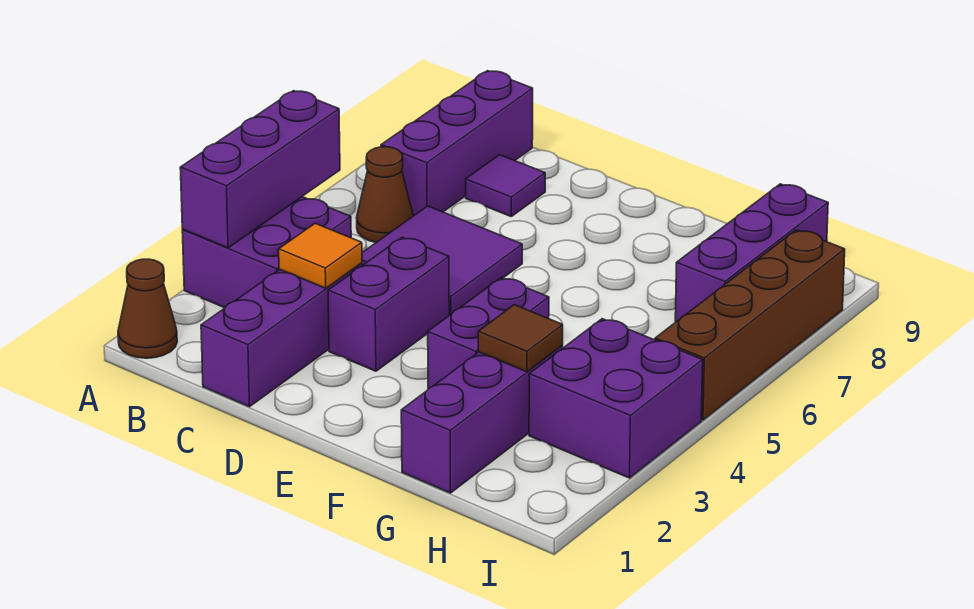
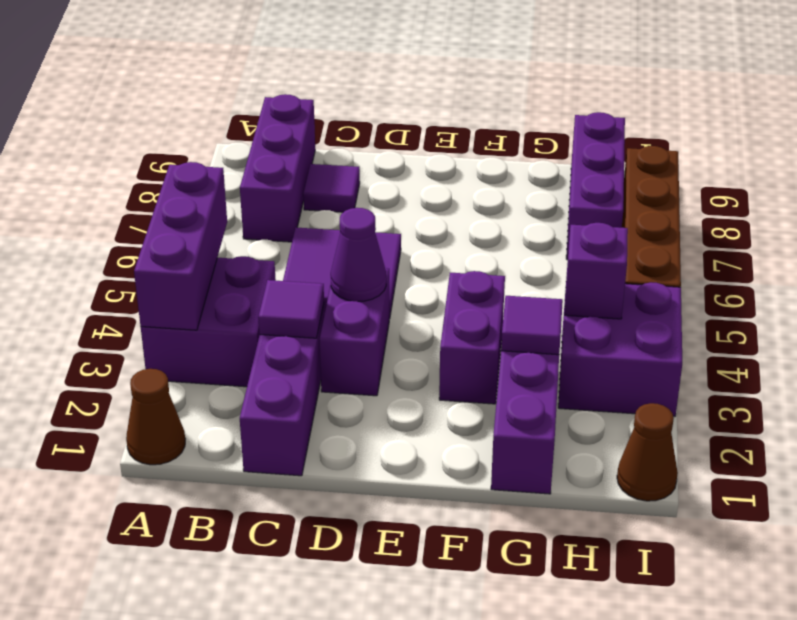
brown 1x1 cone [356,147,413,243] -> brown 1x1 cone moved to [617,403,678,501]
orange 1x1 tile [279,223,362,288] -> purple 1x1 tile [258,280,324,338]
none -> purple 1x1 cone [331,208,386,302]
brown 1x1 tile [478,305,563,372] -> purple 1x1 tile [501,296,563,355]
none -> purple 1x1 brick [564,223,628,319]

